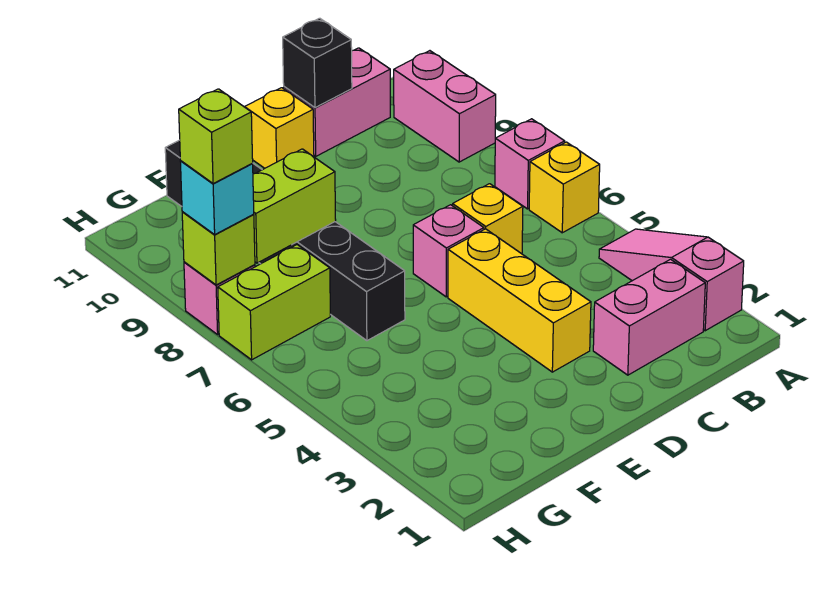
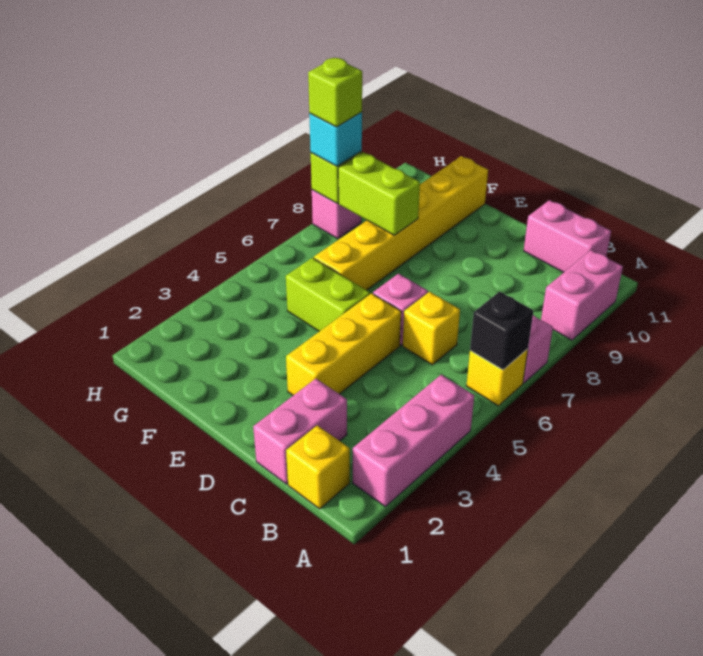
pink 1x3 slope [599,229,744,331] -> pink 1x3 brick [353,375,474,507]
pink 1x2 brick [593,259,705,375] -> pink 1x2 brick turned to [253,379,347,484]
black 1x1 brick [283,18,352,108] -> black 1x1 brick moved to [470,291,534,370]
yellow 1x1 brick [245,88,314,168] -> yellow 1x1 brick moved to [286,425,350,509]
black 1x6 brick [165,140,405,341] -> yellow 1x6 brick [314,156,488,290]
lime 1x2 brick [218,245,330,360] -> lime 1x2 brick moved to [286,258,370,331]

